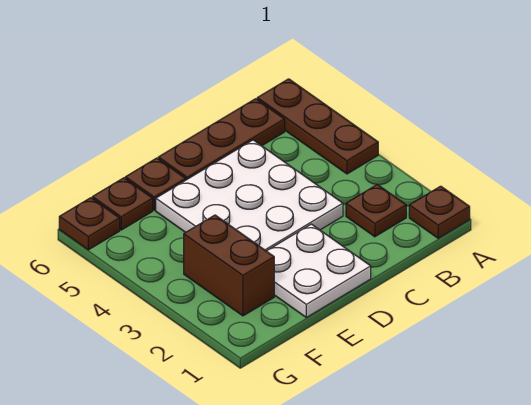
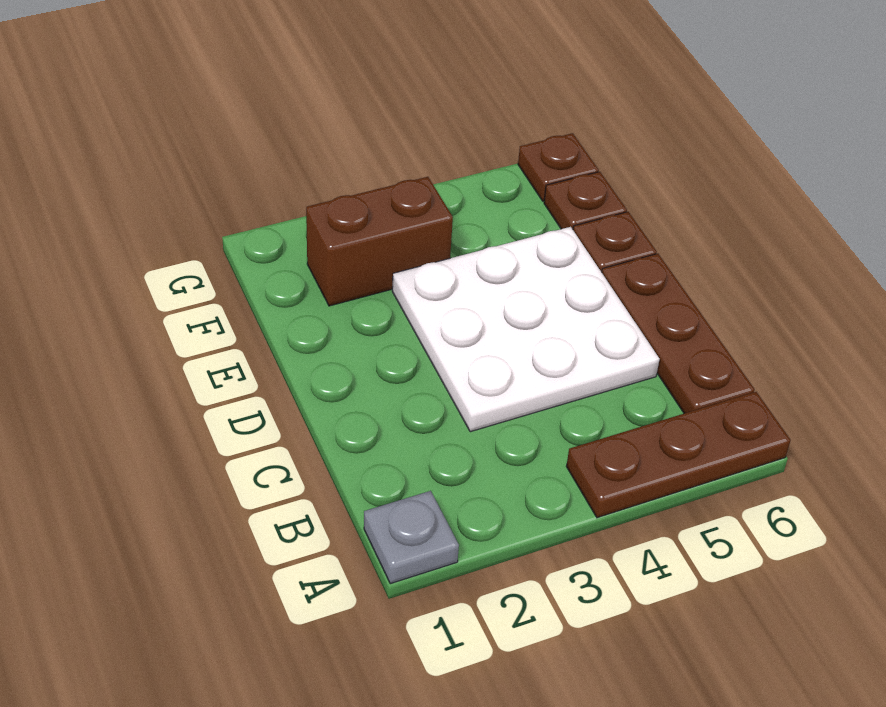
brown 1x1 plate [409,186,470,238] -> grey 1x1 plate [364,491,459,584]
brown 1x1 plate [346,185,406,237] -> none
white 2x2 plate [267,224,371,317] -> none

